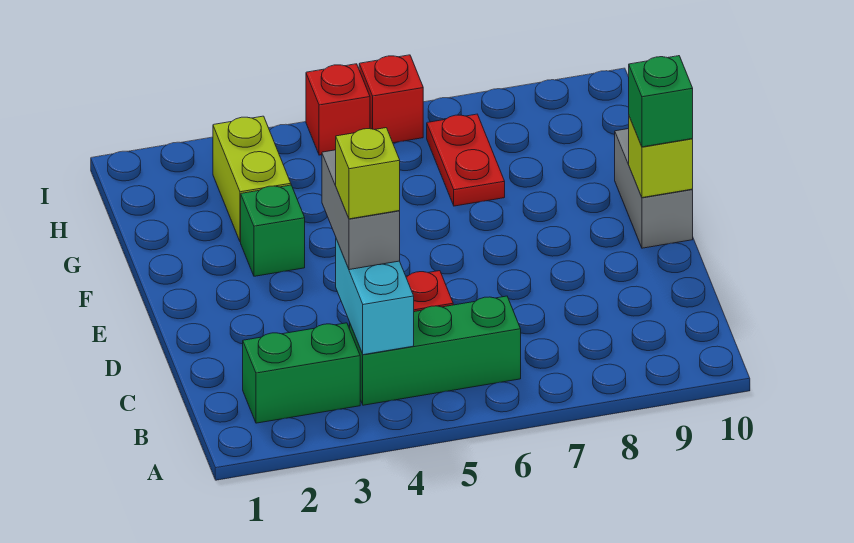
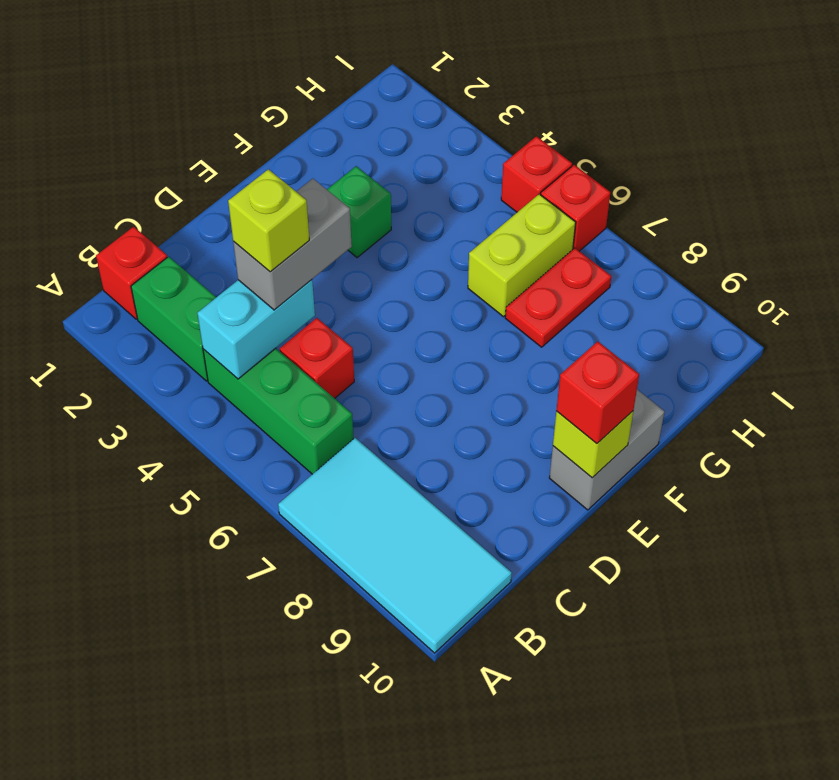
none -> cyan 2x4 tile [278,438,512,653]
none -> red 1x1 brick [96,227,167,319]
green 1x1 brick [629,56,693,147] -> red 1x1 brick [556,341,639,443]
lime 1x2 brick [213,116,291,242] -> lime 1x2 brick moved to [468,194,576,317]

